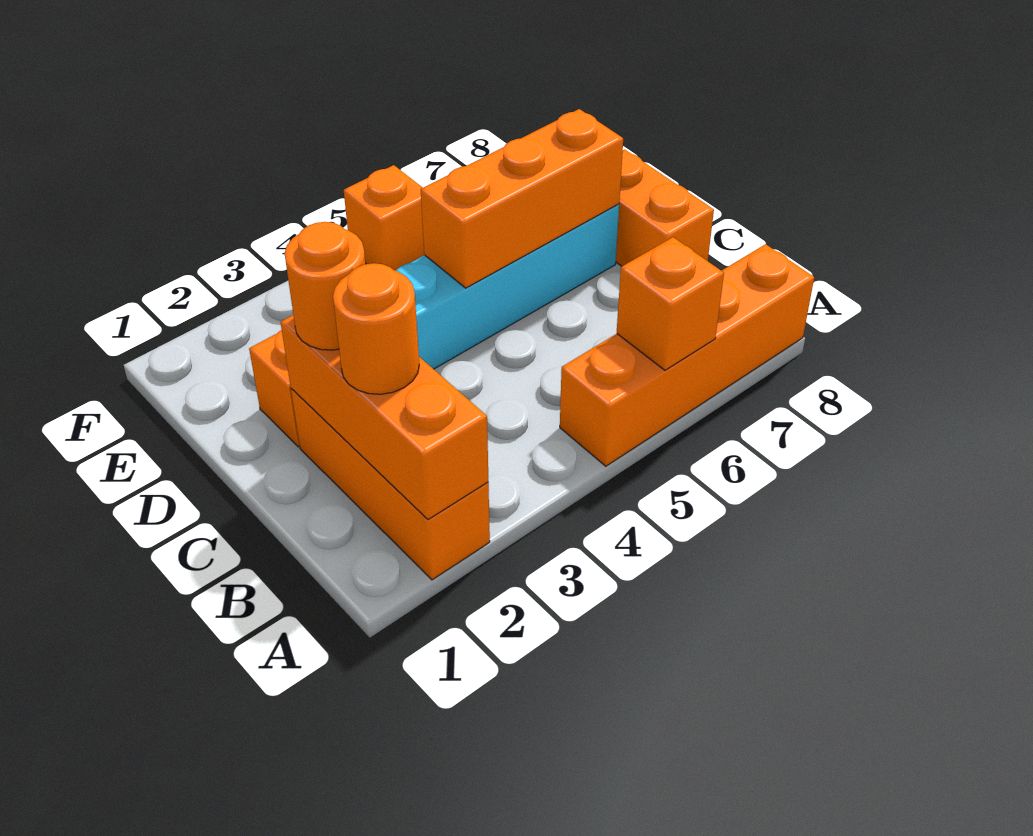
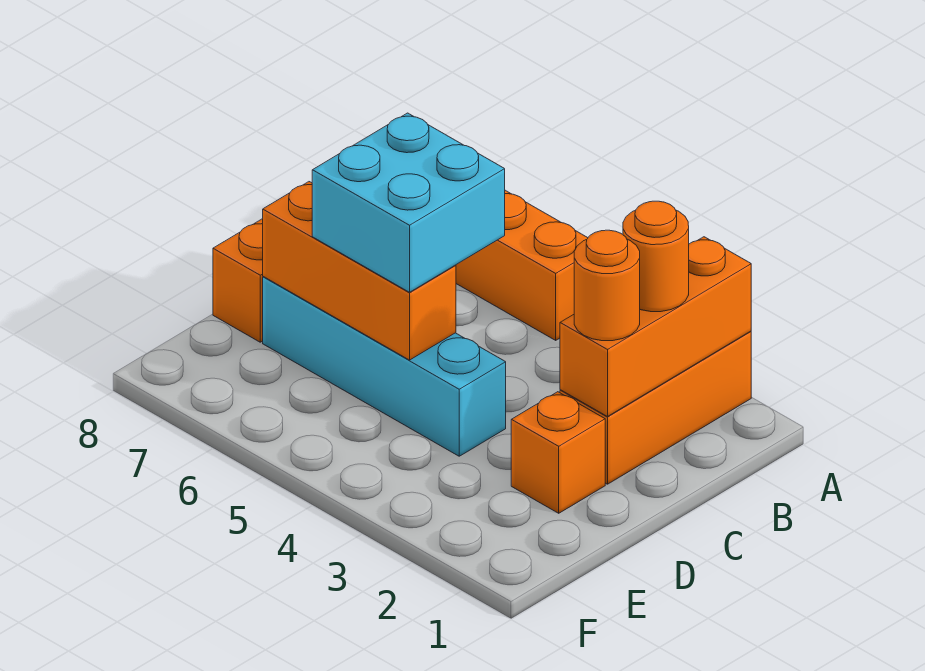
orange 1x1 brick [617,237,724,370] -> none
none -> cyan 2x2 brick [312,113,505,292]
orange 1x1 brick [344,165,424,271] -> none

